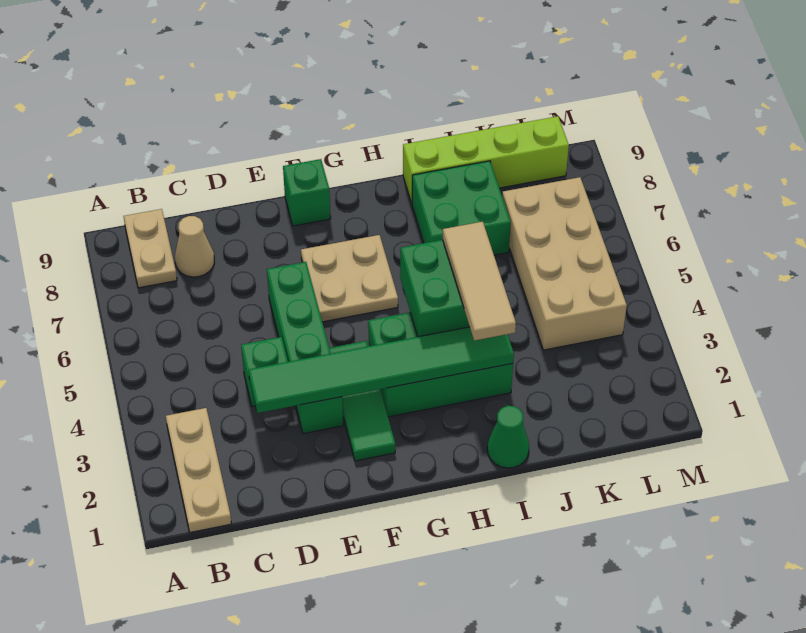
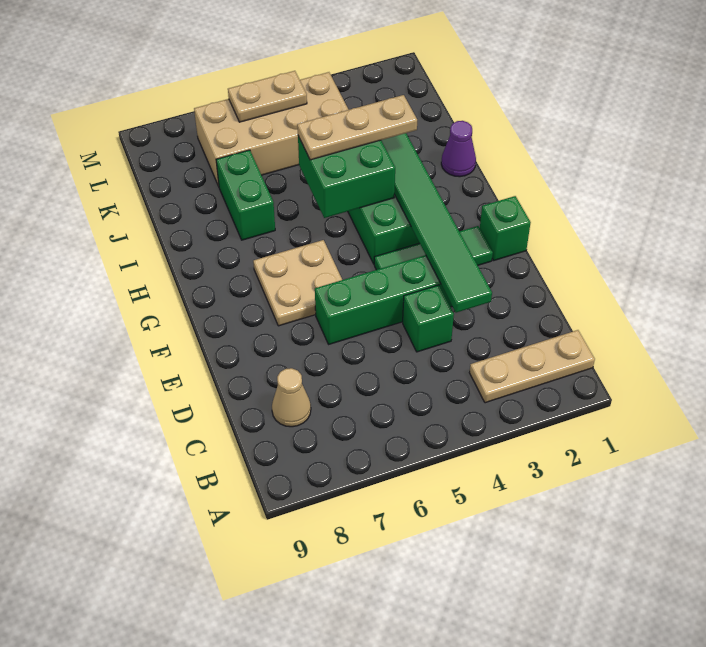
tan 1x2 plate [124,209,177,288] -> tan 1x2 plate moved to [228,71,307,122]
green 1x1 brick [283,159,331,226] -> green 1x1 brick moved to [480,196,531,260]
green 1x1 cone [487,406,529,468] -> purple 1x1 cone [441,121,476,177]
tan 1x3 tile [443,222,516,341] -> tan 1x3 plate [297,95,417,160]
green 2x2 brick [412,161,511,255] -> green 1x2 brick [216,150,275,240]
lime 1x4 brick [403,116,569,203] -> none

